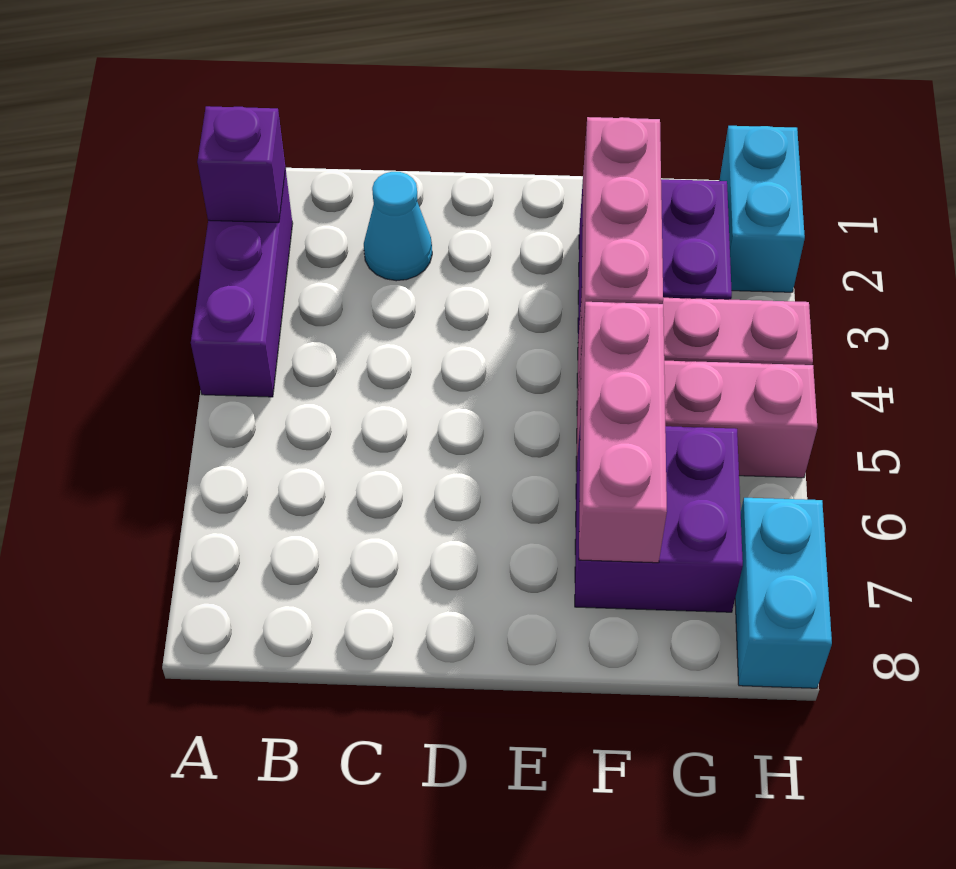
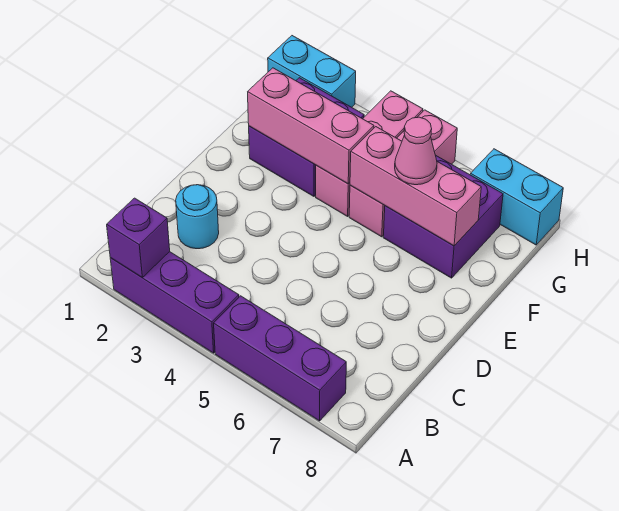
none -> purple 1x3 brick [214,296,346,421]
cyan 1x1 cone [364,172,432,281] -> cyan 1x1 round brick [176,185,219,249]
none -> pink 1x1 cone [395,117,437,185]

